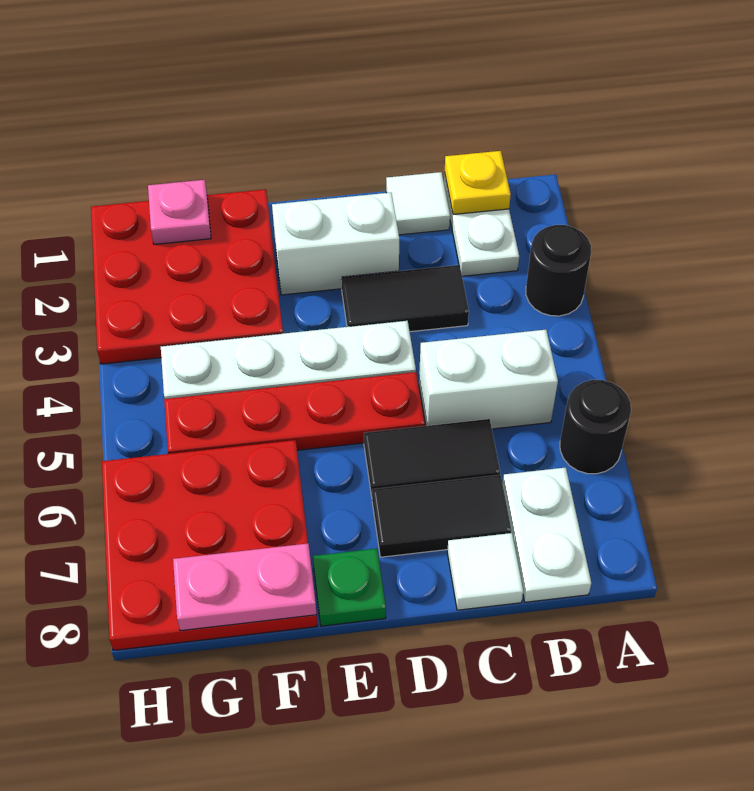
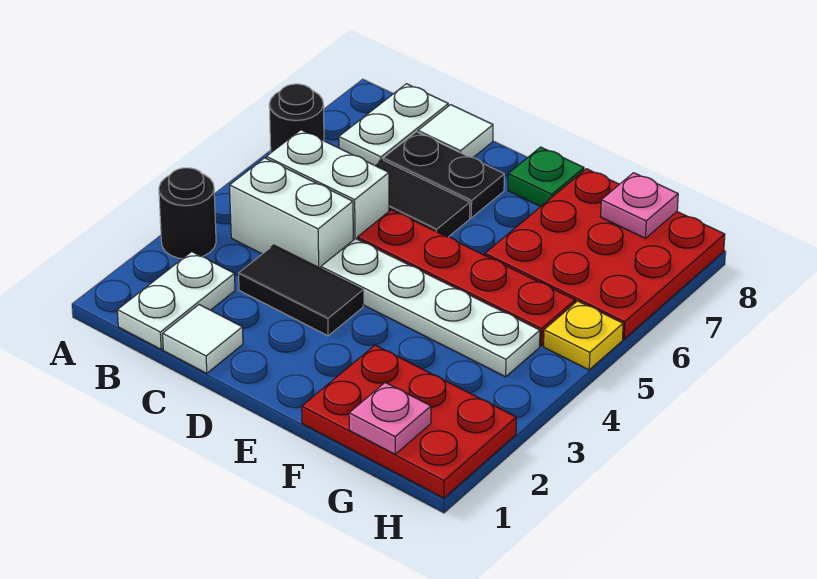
yellow 1x1 plate [445,151,511,215] -> yellow 1x1 plate moved to [544,301,623,370]
black 1x2 tile [372,475,511,557] -> black 1x2 plate [383,132,504,218]
white 1x2 brick [272,193,399,295] -> white 1x2 brick moved to [230,158,353,268]
red 3x3 plate [91,189,283,364] -> red 2x3 plate [302,345,516,498]
pink 1x2 plate [173,544,317,631] -> pink 1x1 plate [601,173,678,238]

